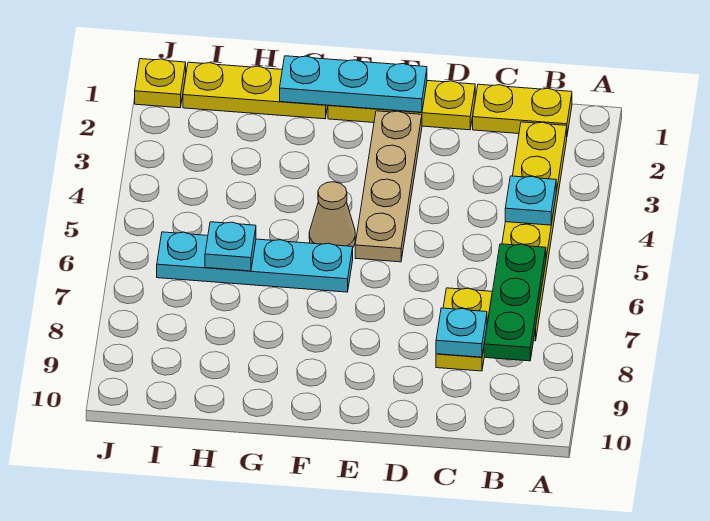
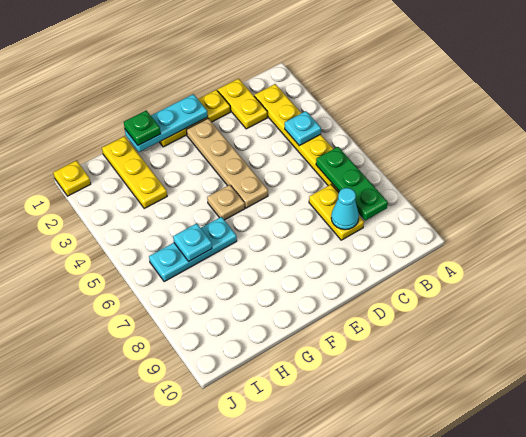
yellow 1x2 plate [473,84,572,134] -> yellow 1x2 plate turned to [218,79,267,129]
cyan 1x1 plate [436,308,487,357] -> cyan 1x1 cone [331,188,359,230]
tan 1x1 cone [309,182,355,247] -> tan 1x1 plate [207,185,245,220]
cyan 1x4 plate [157,232,353,292] -> cyan 1x3 plate [149,217,237,282]
yellow 1x3 plate [183,62,328,119] -> yellow 1x3 plate turned to [102,136,167,208]
none -> green 1x1 plate [124,111,161,145]

